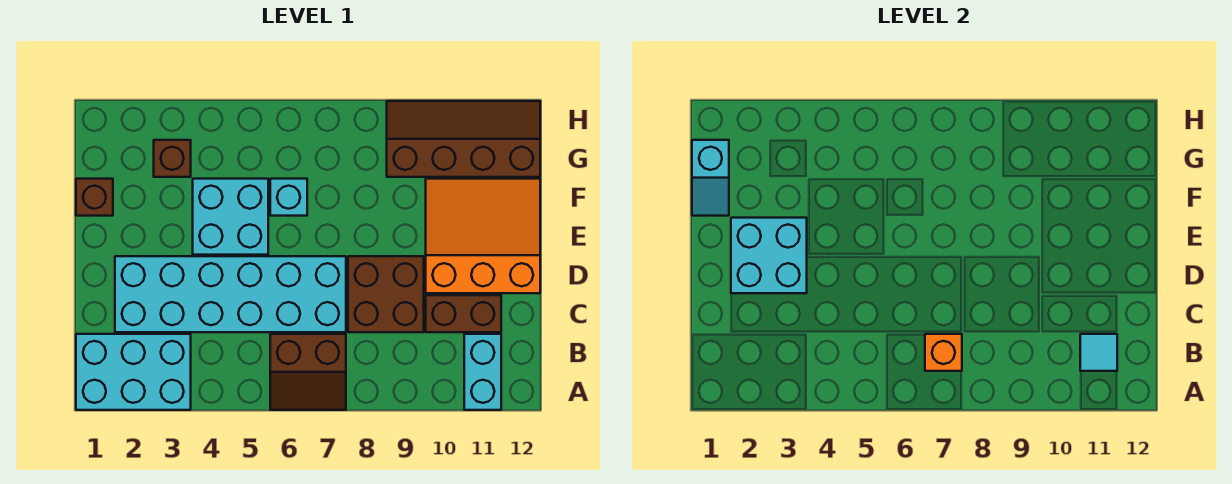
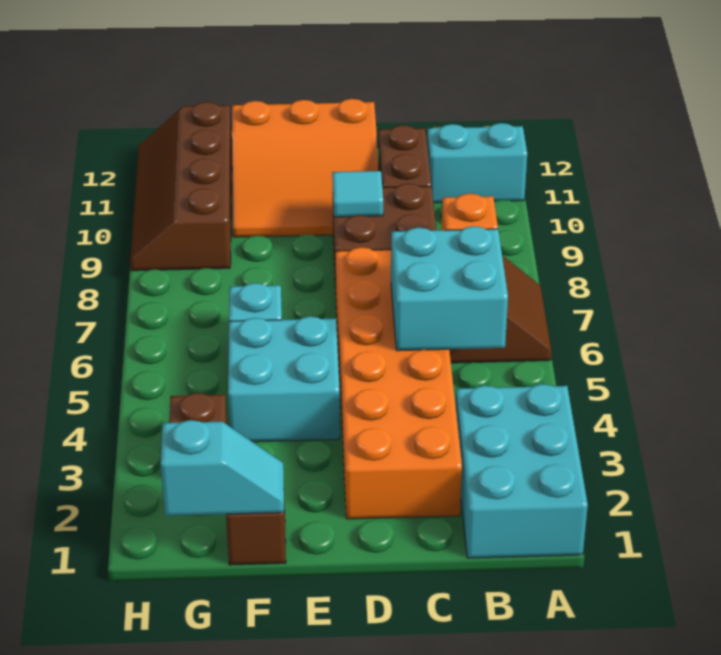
cyan 1x1 tile [1080,334,1117,371] -> cyan 1x1 tile moved to [332,171,383,217]
cyan 2x6 brick [115,256,346,332] -> orange 2x6 brick [336,247,462,519]
cyan 2x2 brick [731,218,807,293] -> cyan 2x2 brick moved to [391,226,508,351]
orange 3x3 slope [426,179,540,293] -> orange 3x3 slope turned to [232,99,378,237]

